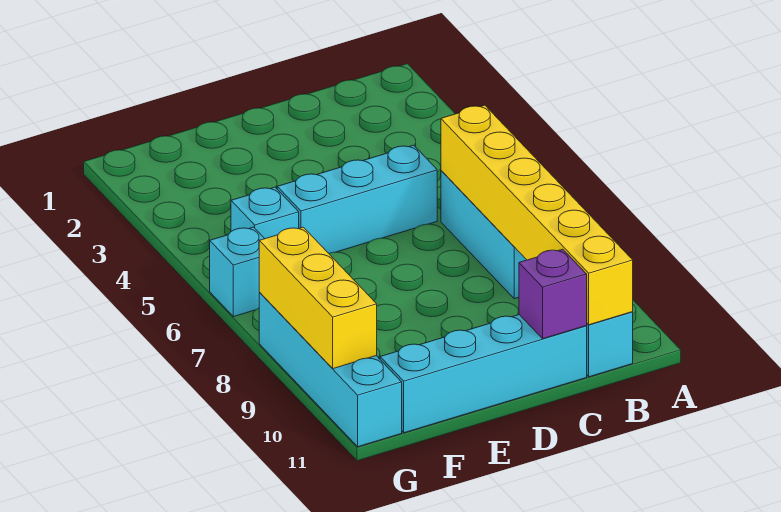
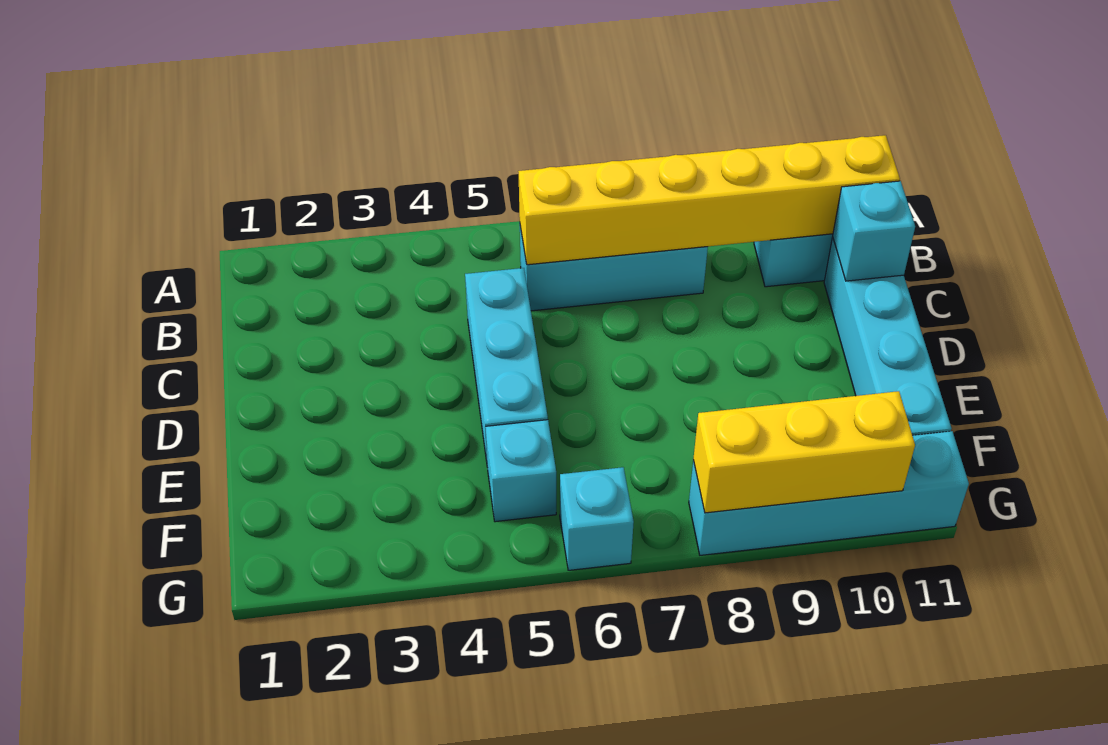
purple 1x1 brick [519,249,587,339] -> cyan 1x1 brick [833,181,915,281]

